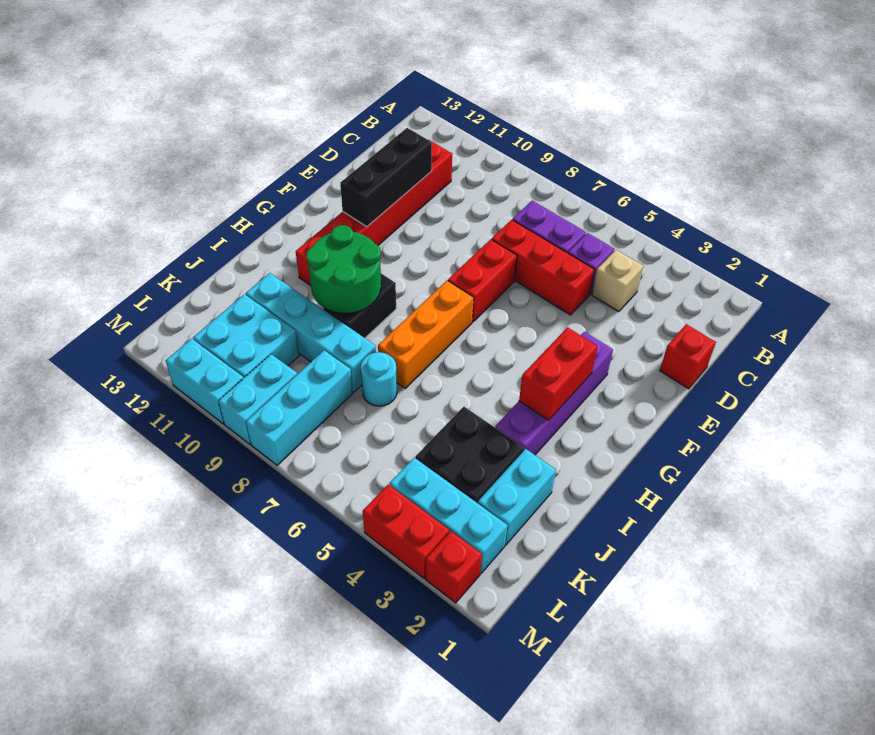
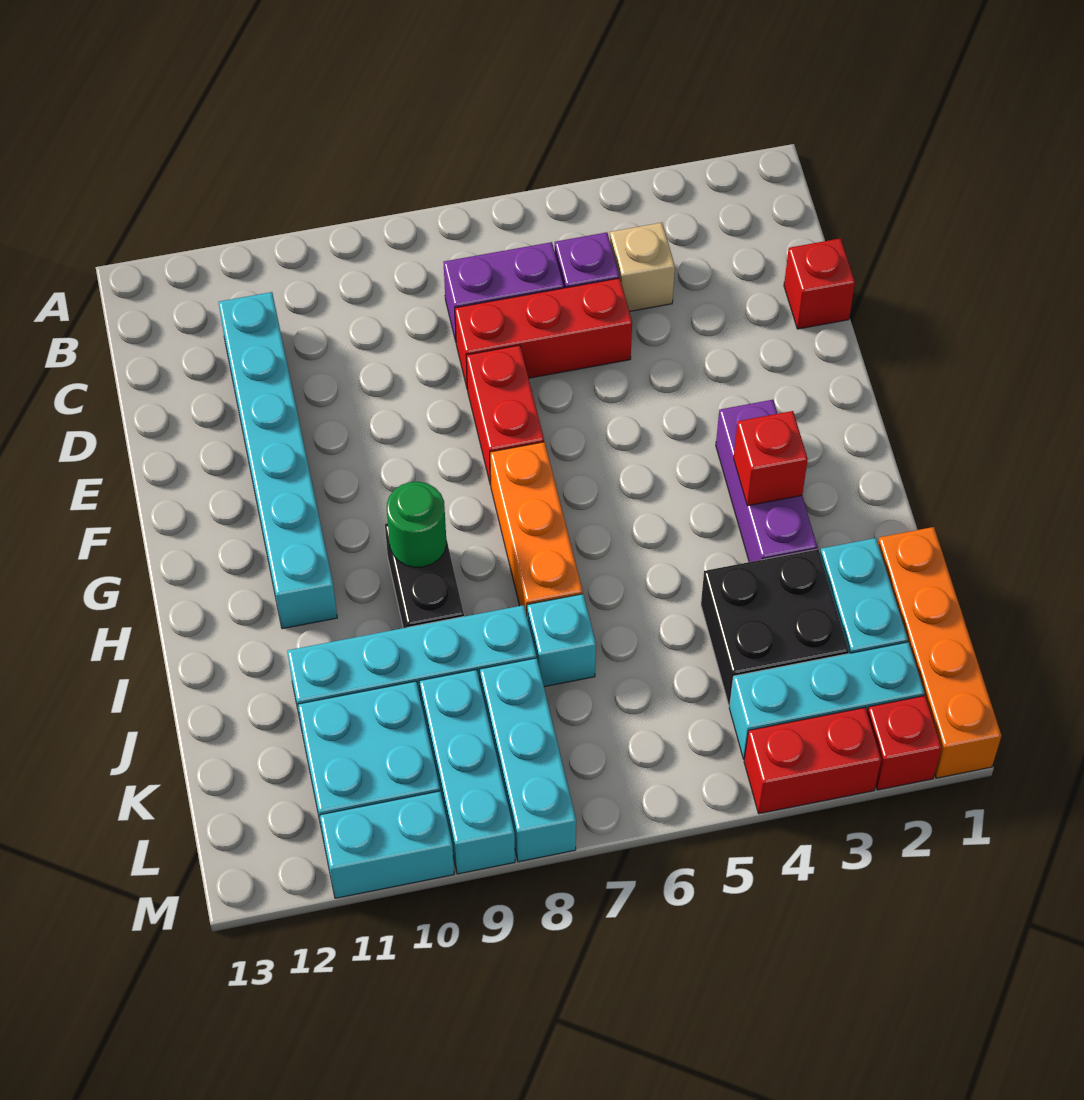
red 1x6 brick [296,140,452,285] -> cyan 1x6 brick [219,292,337,629]
black 1x3 brick [340,128,432,227] -> none
purple 1x4 brick [495,332,613,455] -> purple 1x3 brick [716,400,817,562]
red 1x2 brick [519,327,598,420] -> red 1x1 brick [734,411,808,506]
green 2x2 round brick [306,225,381,313] -> green 1x1 round brick [387,482,447,567]
none -> orange 1x4 brick [878,527,1001,778]
cyan 1x1 round brick [361,352,397,406] -> cyan 1x1 brick [527,594,596,687]
cyan 1x2 brick [218,354,297,444] -> cyan 1x3 brick [419,670,515,874]

